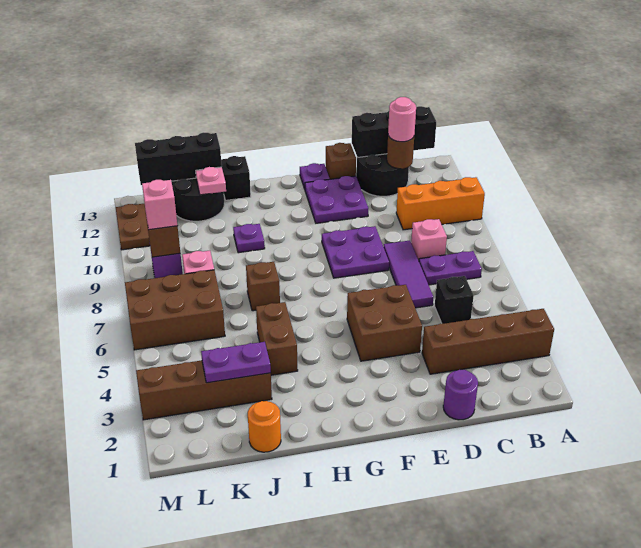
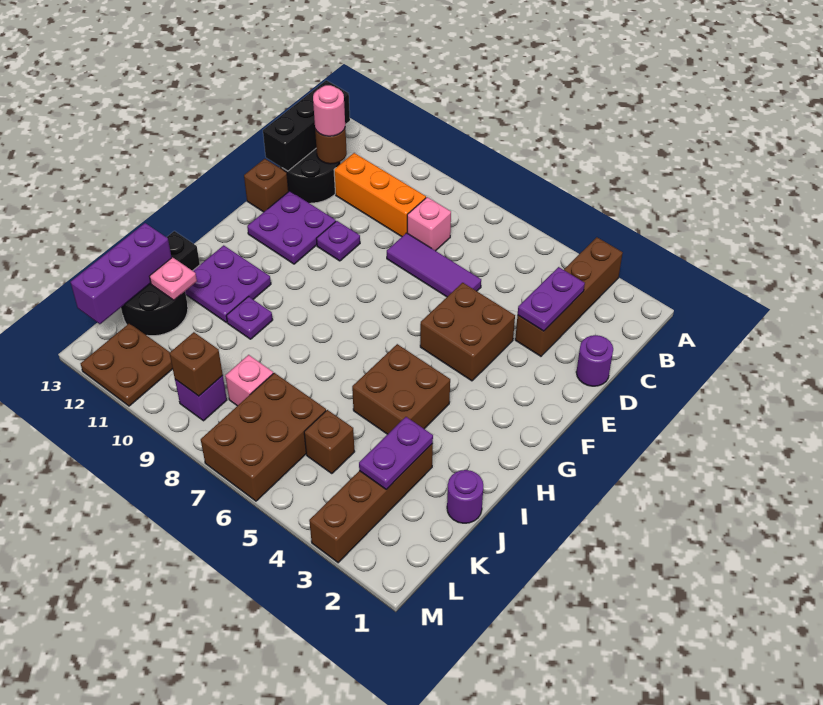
orange 1x3 brick [396,177,485,230] -> orange 1x3 brick turned to [334,153,426,237]
purple 1x2 plate [419,251,482,285] -> purple 1x2 plate moved to [518,267,585,331]
black 1x1 brick [435,276,474,324] -> none
purple 2x2 plate [322,226,389,278] -> purple 2x2 plate moved to [185,245,271,322]
purple 1x1 plate [300,163,330,189] -> purple 1x1 plate moved to [316,221,360,261]
brown 1x2 brick [256,302,298,375] -> brown 2x2 brick [352,344,450,434]
brown 1x1 brick [246,262,280,311] -> brown 1x1 brick moved to [304,410,355,474]
orange 1x1 round brick [248,401,281,452] -> purple 1x1 round brick [447,470,483,523]
black 1x3 brick [135,133,222,185] -> purple 1x3 brick [70,223,172,324]
pink 1x1 brick [142,180,178,230] -> none

